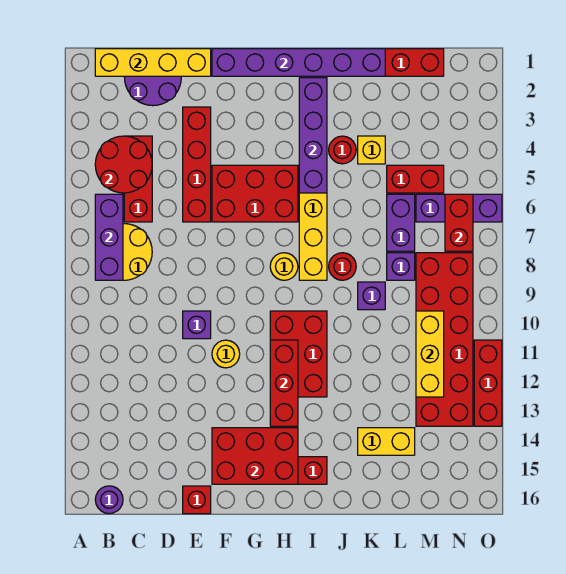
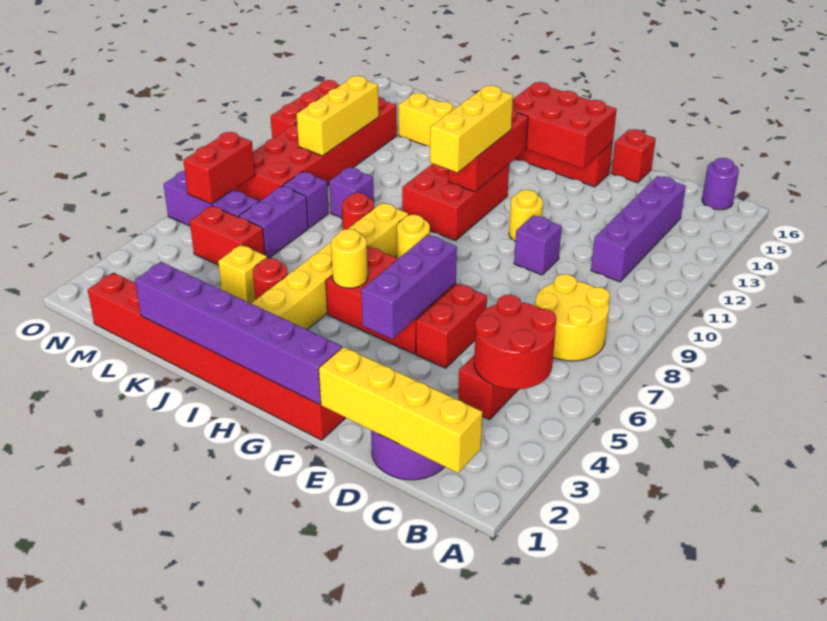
purple 1x3 brick [95,194,123,280] -> purple 1x3 brick moved to [361,235,457,339]
red 1x4 brick [183,107,211,222] -> red 1x2 brick [416,283,487,368]
none -> yellow 1x1 round brick [331,229,368,288]
none -> yellow 1x3 brick [430,86,513,172]
purple 1x4 brick [299,78,327,193] -> purple 1x4 brick moved to [591,176,686,282]

